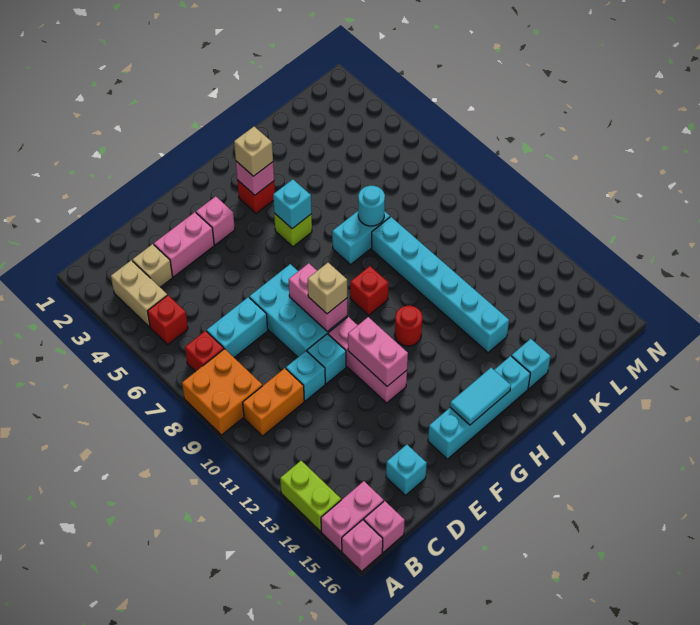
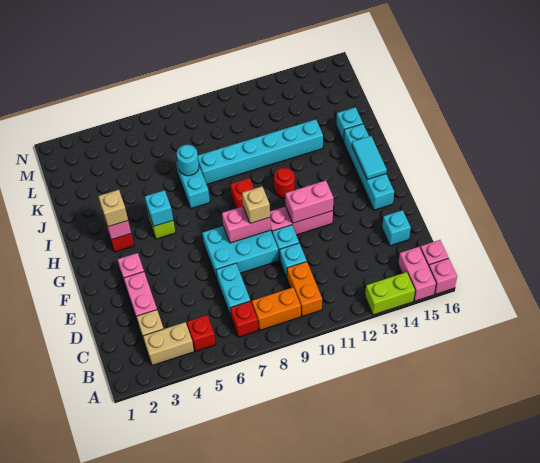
orange 2x2 brick [182,349,262,435] -> orange 1x2 brick [252,287,301,330]

